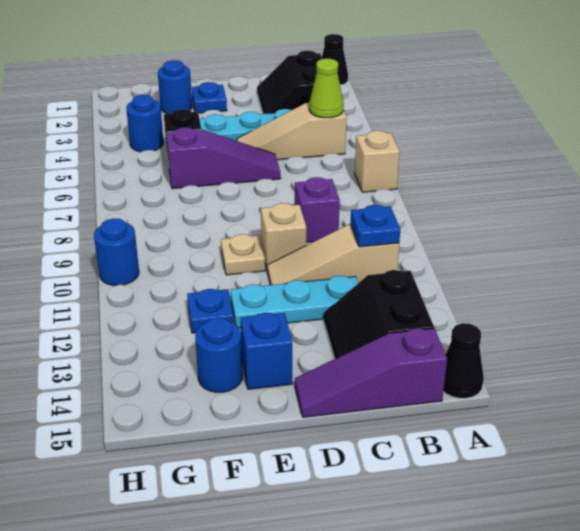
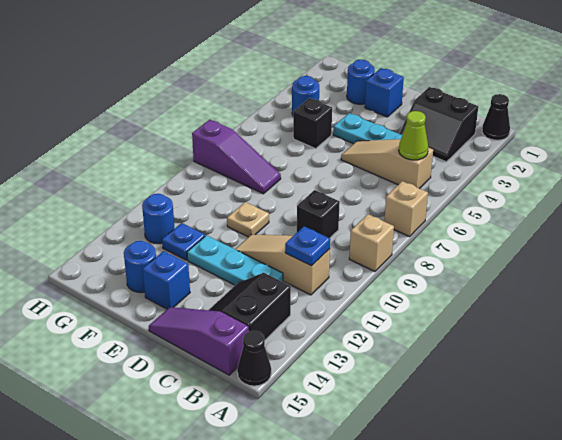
black 2x2 slope [257,51,322,114] -> black 2x2 slope turned to [399,87,478,162]
purple 1x1 brick [295,177,340,242] -> black 1x1 brick [297,190,340,238]
purple 1x3 slope [166,127,281,189] -> purple 1x3 slope moved to [192,120,281,194]
tan 1x1 brick [261,203,306,268] -> tan 1x1 brick moved to [349,214,394,271]
blue 1x1 plate [192,82,227,113] -> blue 1x1 brick [365,68,404,117]
blue 1x1 round brick [94,218,139,285] -> blue 1x1 round brick moved to [142,194,174,244]

